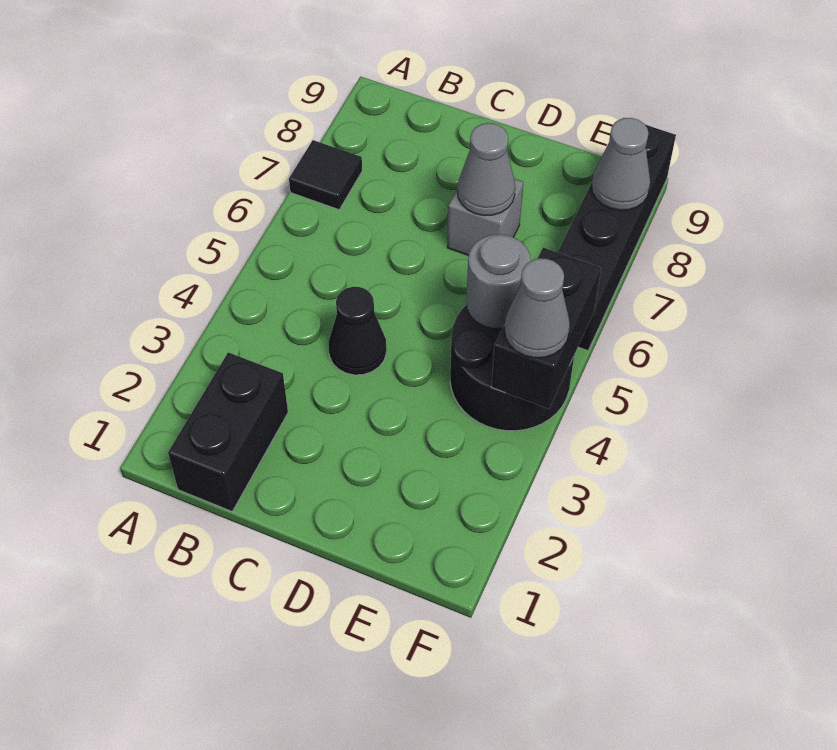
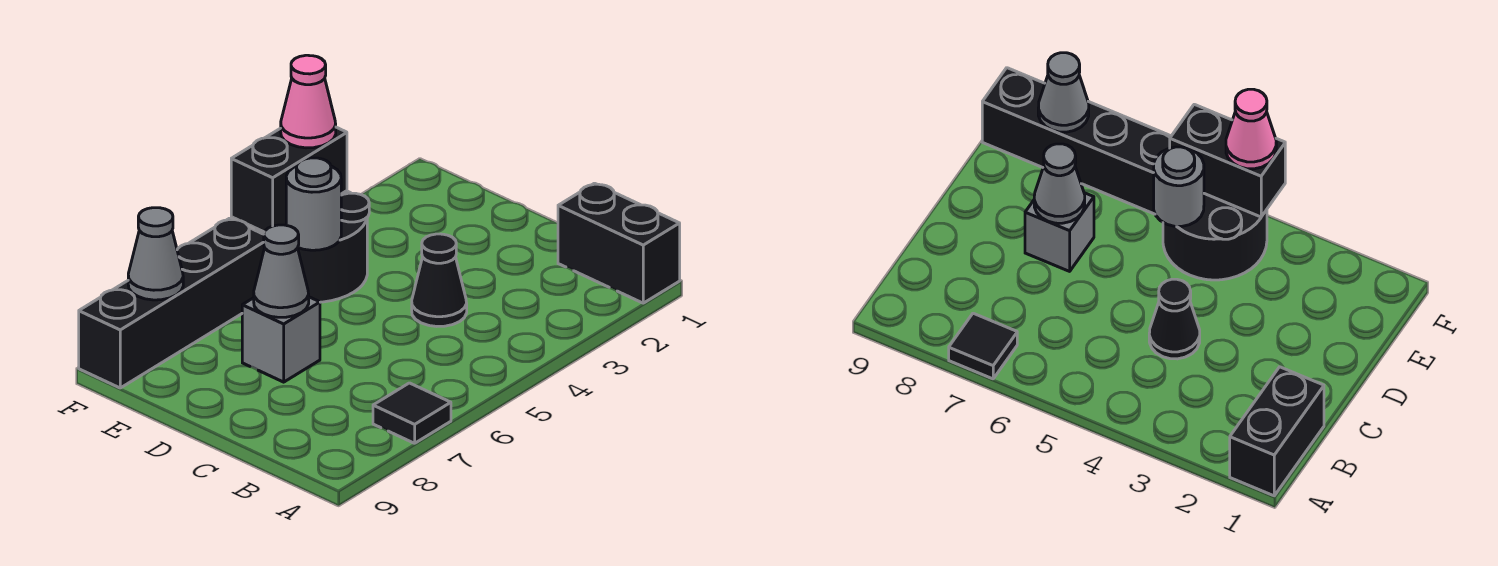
black 1x2 brick [168,352,288,511] -> black 1x2 brick turned to [558,183,680,303]
grey 1x1 cone [504,258,570,358] -> pink 1x1 cone [281,55,336,148]

